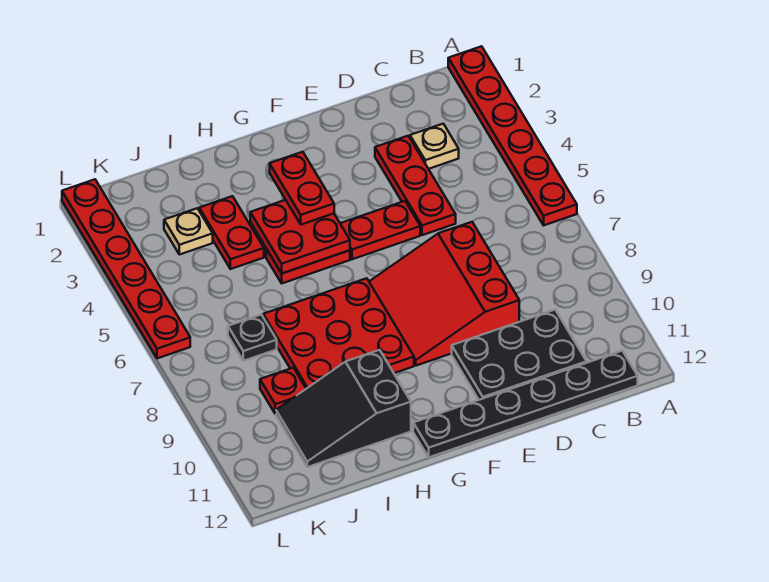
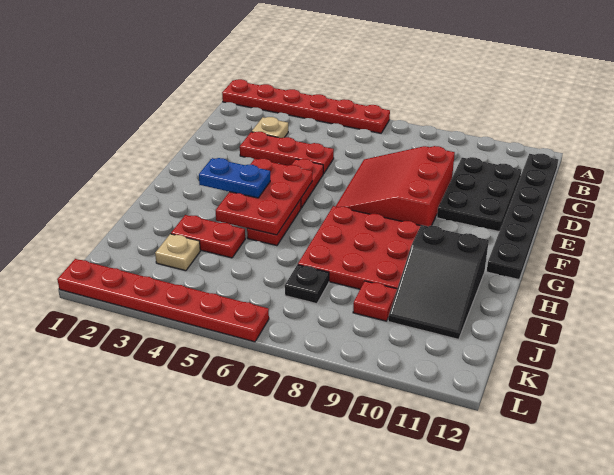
red 3x3 slope [369,222,519,366] -> red 3x3 slope turned to [336,146,455,226]
red 1x2 plate [270,152,334,225] -> blue 1x2 plate [199,158,270,198]
red 2x2 plate [250,200,350,273] -> red 2x3 plate [216,159,312,235]

